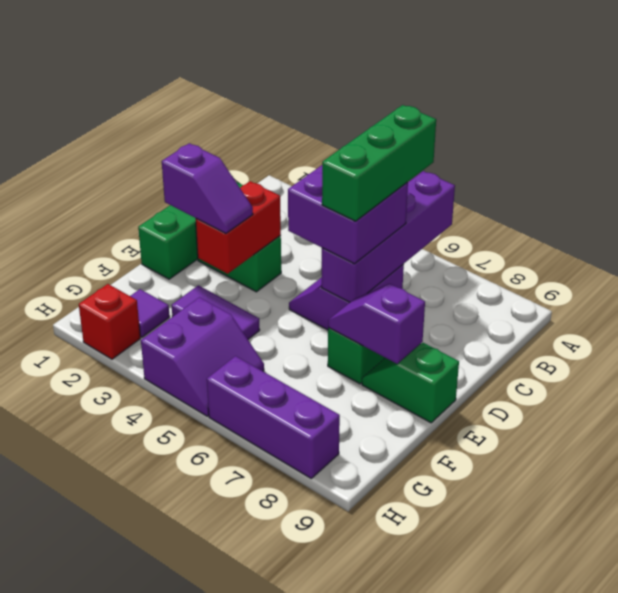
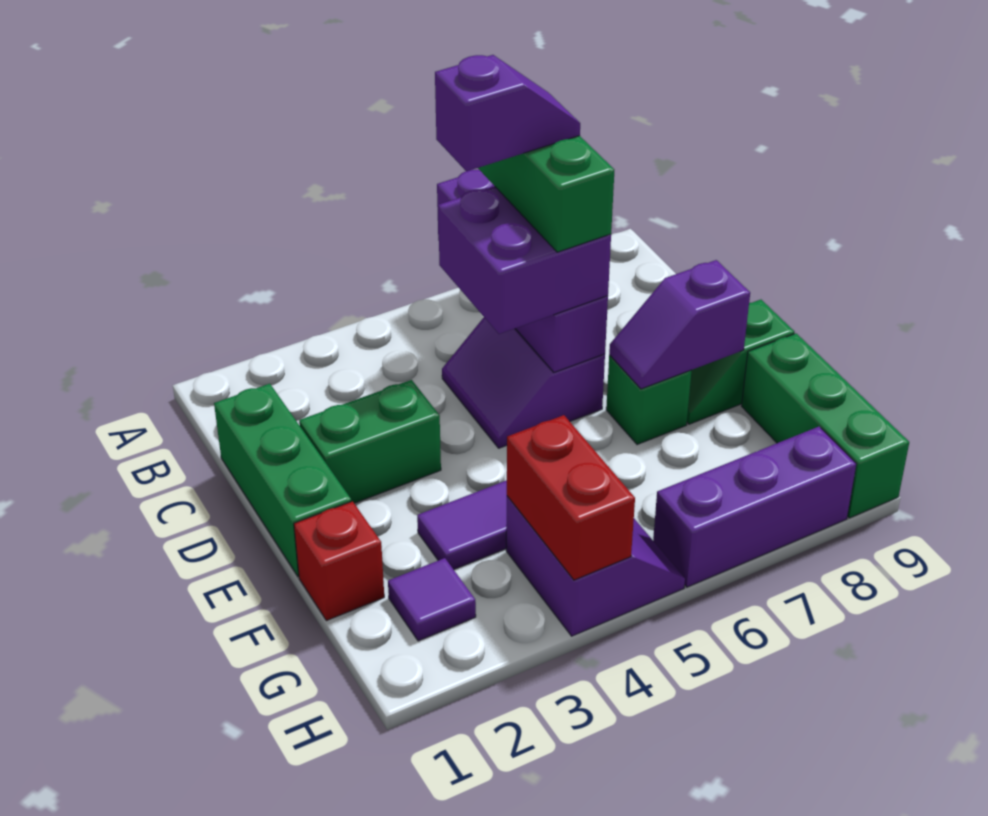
red 1x2 brick [196,181,281,274] -> red 1x2 brick moved to [507,415,635,580]
purple 1x2 slope [162,143,253,233] -> purple 1x2 slope moved to [435,55,580,171]
none -> green 1x3 brick [742,333,909,518]
red 1x1 brick [79,284,141,359] -> red 1x1 brick moved to [294,501,384,621]

